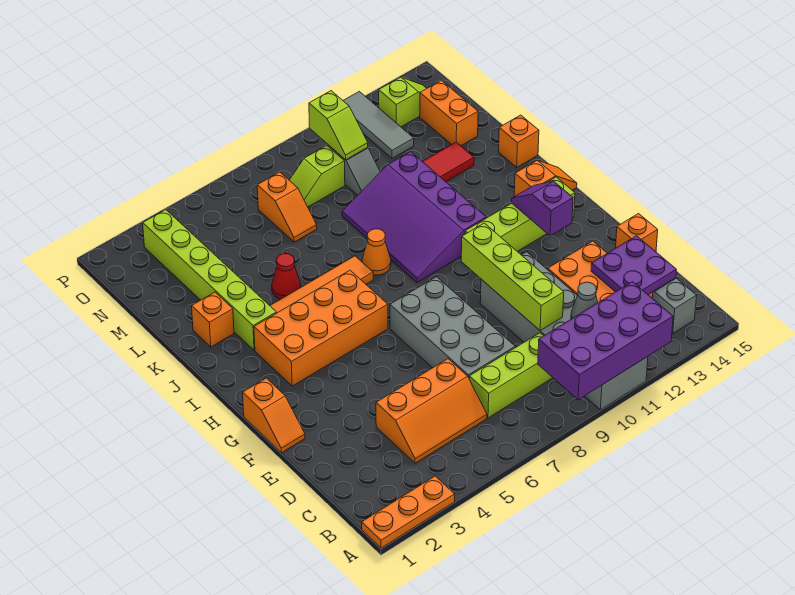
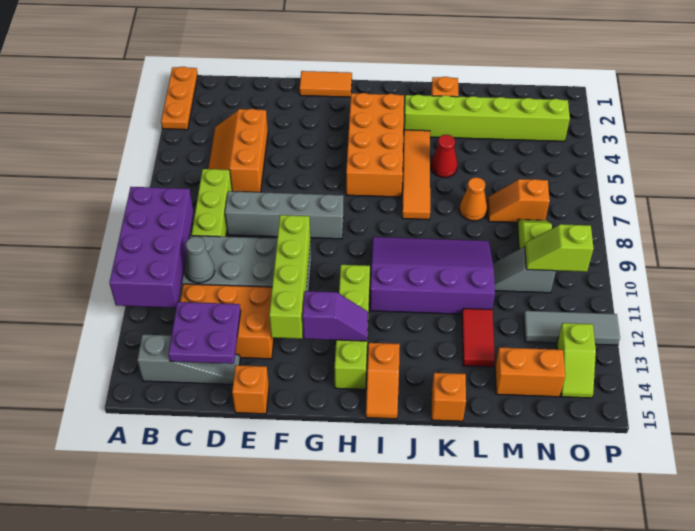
grey 2x4 brick [390,277,515,378] -> grey 1x4 brick [225,191,344,239]
lime 1x4 brick [461,223,564,330] -> lime 1x4 brick turned to [269,215,310,339]
orange 1x2 slope [243,378,305,453] -> orange 1x2 tile [300,71,352,97]
orange 1x1 cone [362,229,391,275] -> orange 1x1 cone moved to [460,177,487,221]

